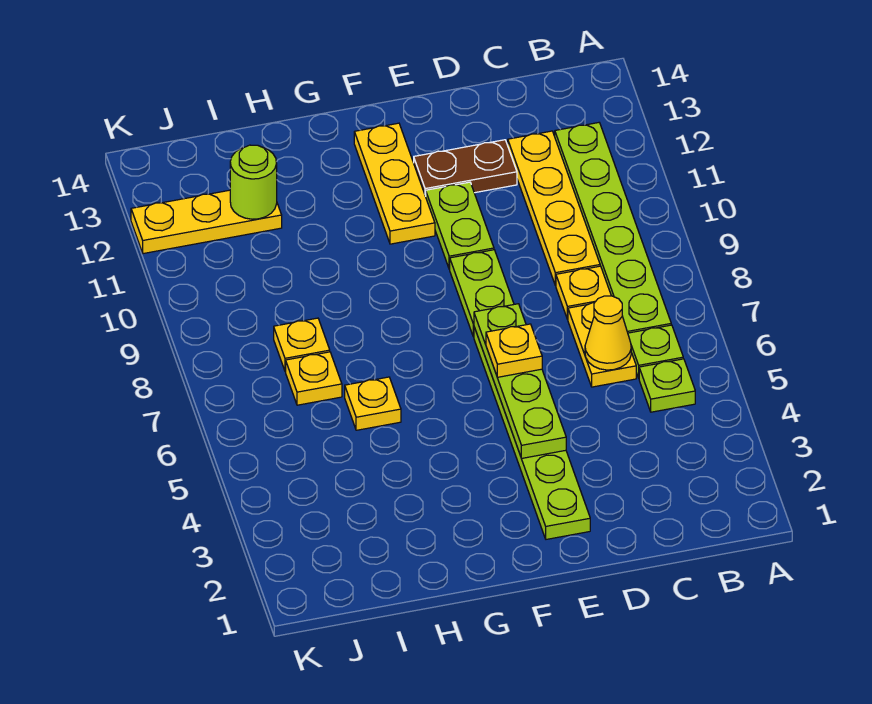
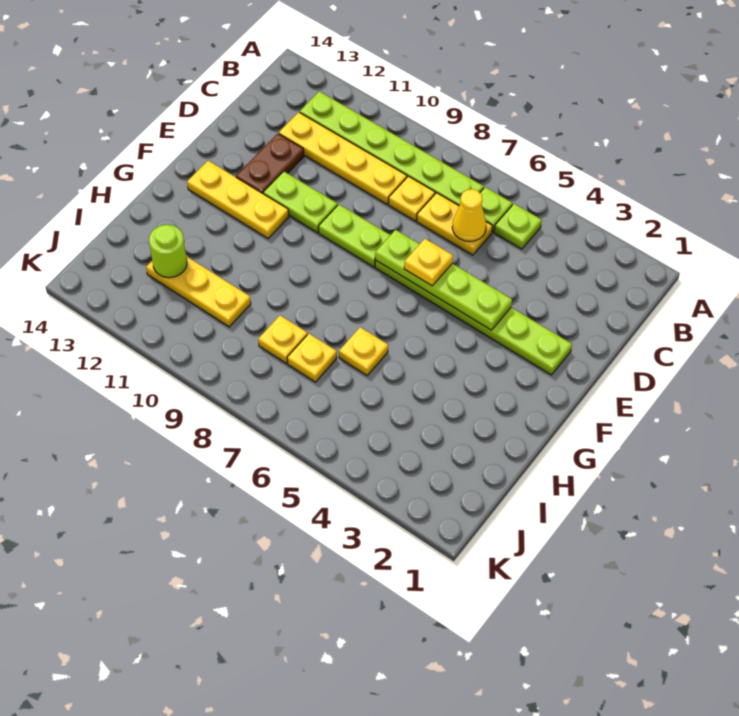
yellow 1x3 plate [131,190,282,254] -> yellow 1x3 plate turned to [146,256,251,327]

